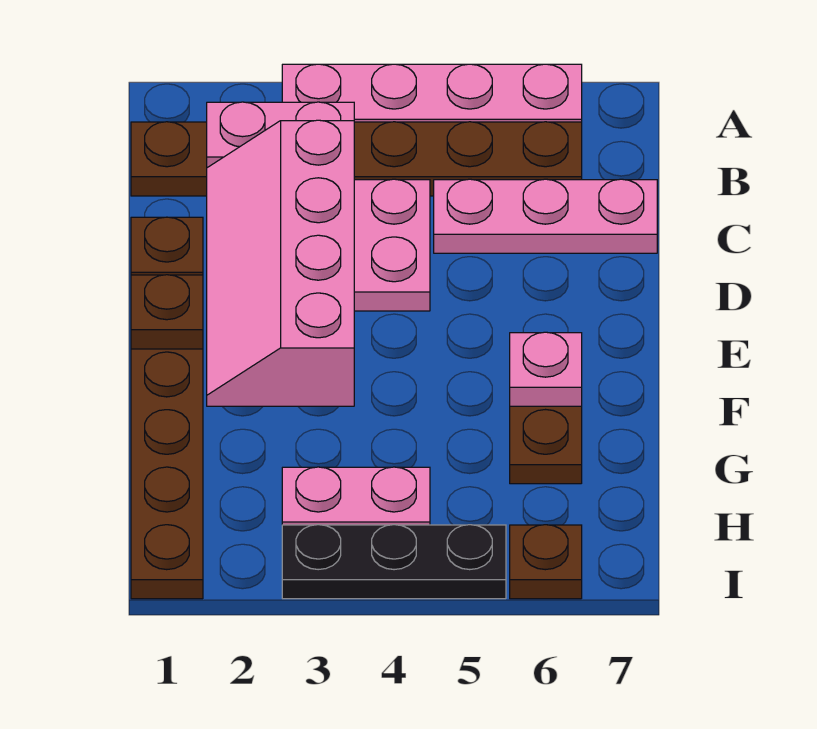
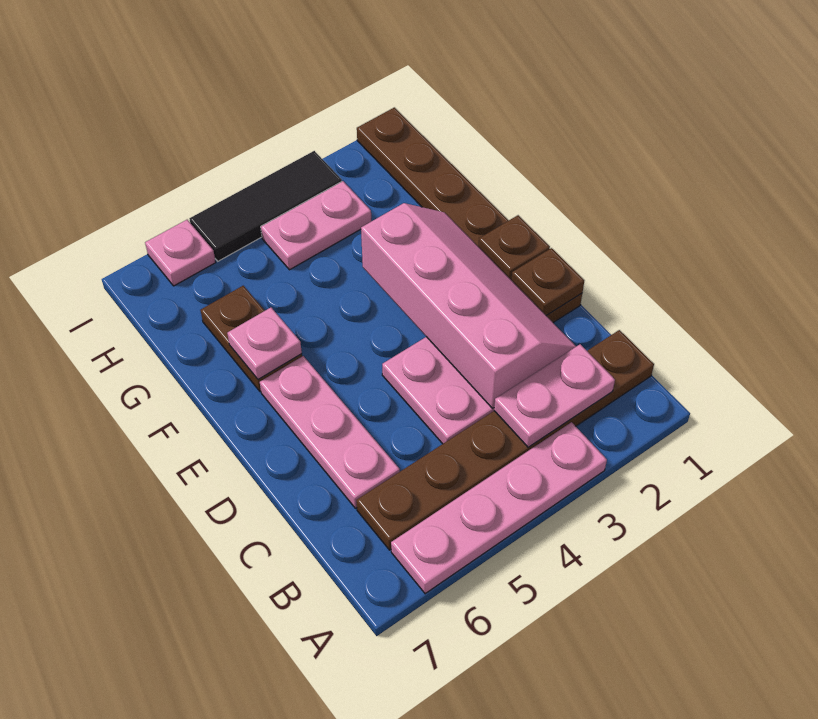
pink 1x3 plate [434,179,657,253] -> pink 1x3 plate turned to [260,356,400,508]
black 1x3 plate [282,525,506,599] -> black 1x3 tile [190,151,342,261]
brown 1x1 plate [510,525,582,599] -> pink 1x1 plate [145,220,216,286]

